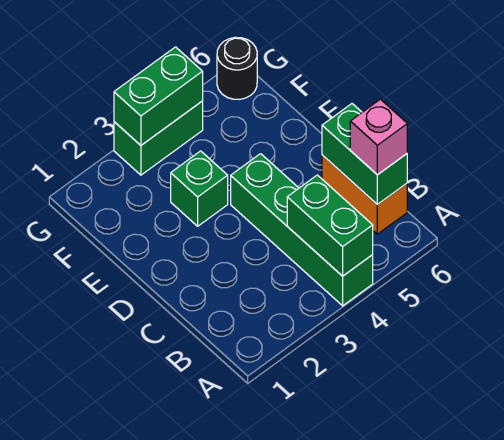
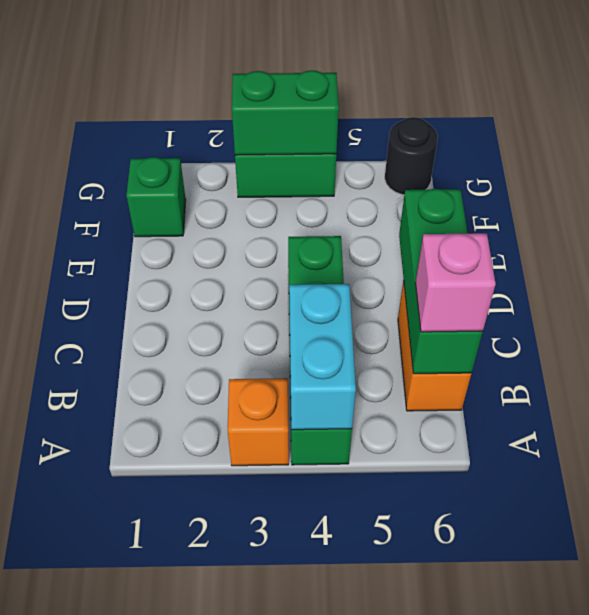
none -> orange 1x1 brick [228,378,289,466]
green 1x2 brick [287,175,373,276] -> cyan 1x2 brick [289,284,356,430]
green 1x2 brick [322,104,407,205] -> green 1x3 brick [399,189,483,374]
green 1x1 brick [171,151,228,226] -> green 1x1 brick moved to [126,157,186,237]

